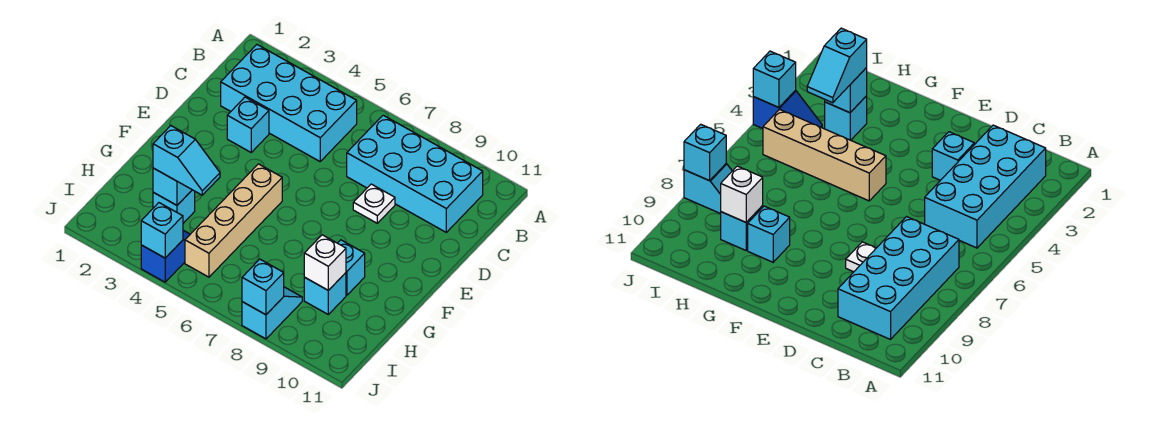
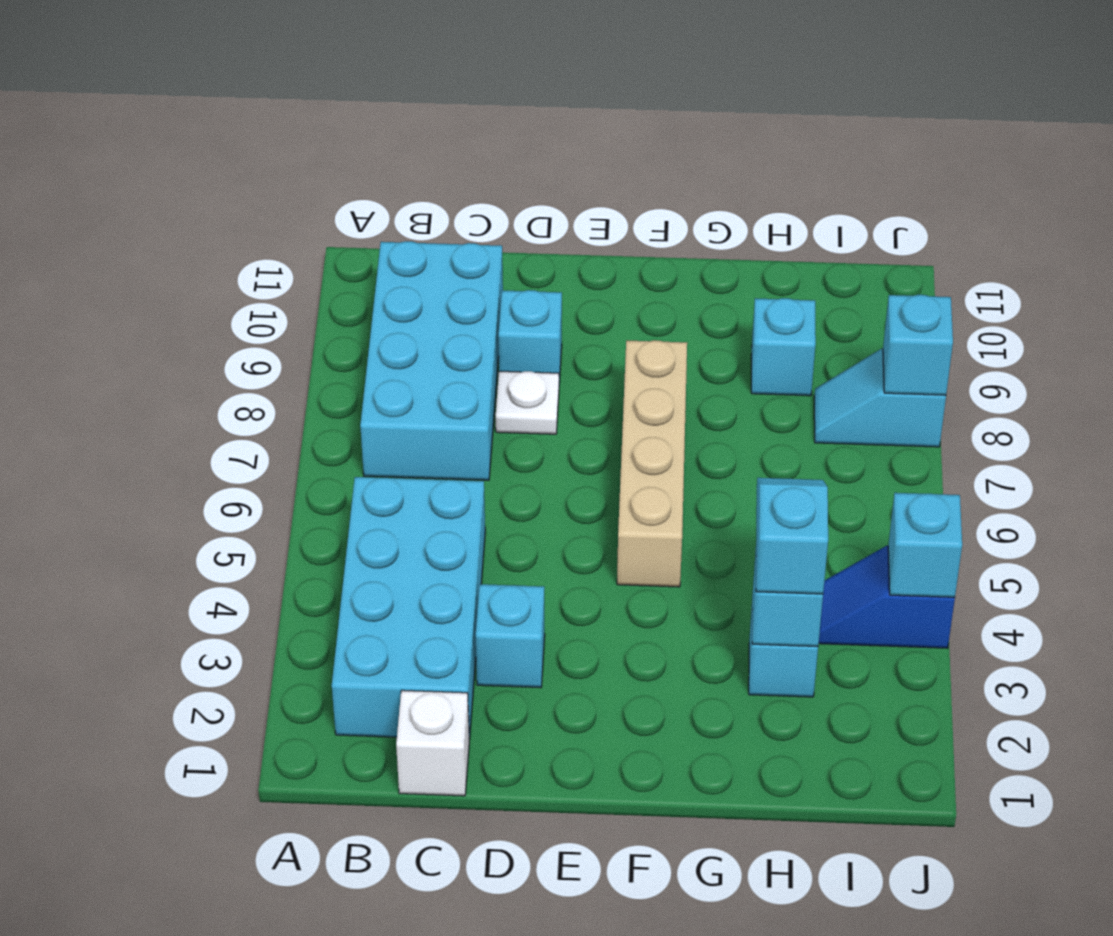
tan 1x4 brick [185,164,282,277] -> tan 1x4 brick turned to [617,340,687,587]
cyan 1x1 brick [338,240,365,295] -> cyan 1x1 brick moved to [498,290,562,382]
white 1x1 brick [304,235,346,290] -> white 1x1 brick moved to [396,690,469,796]

